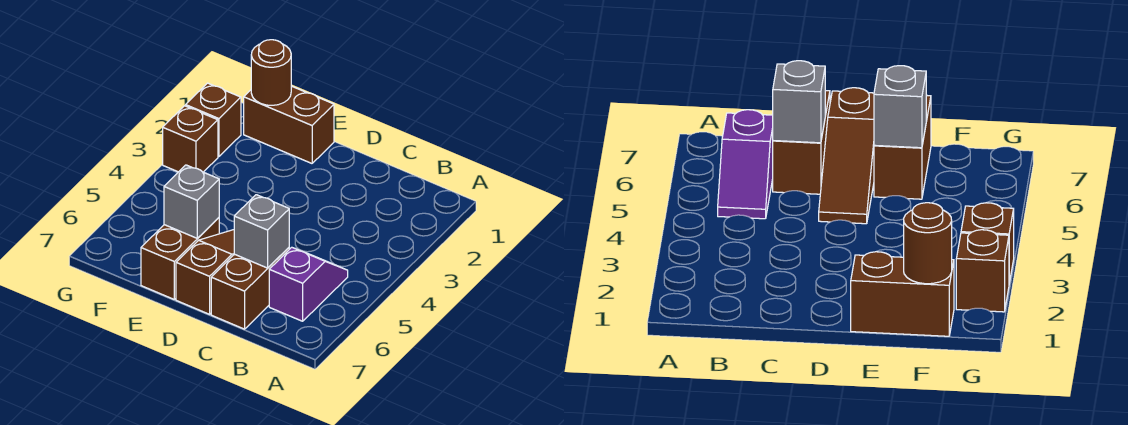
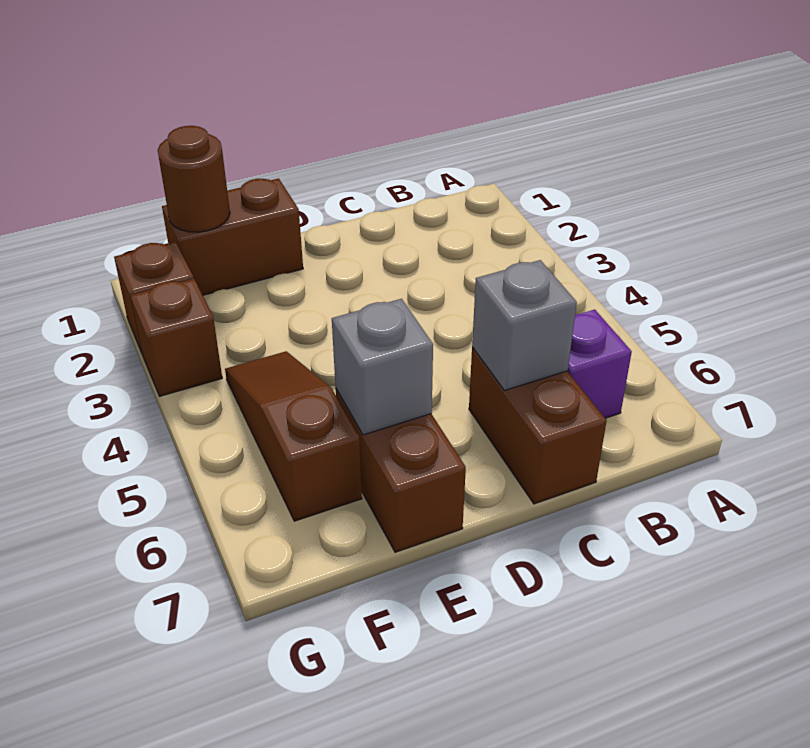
brown 1x3 slope [176,230,234,314] -> brown 1x3 slope moved to [225,351,362,521]

